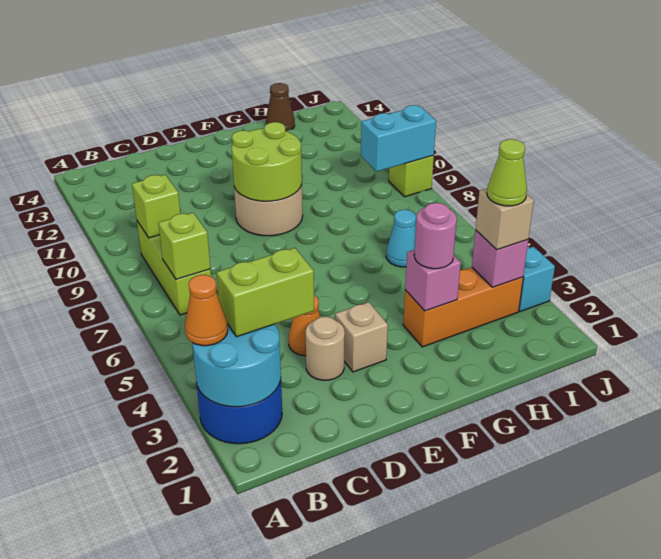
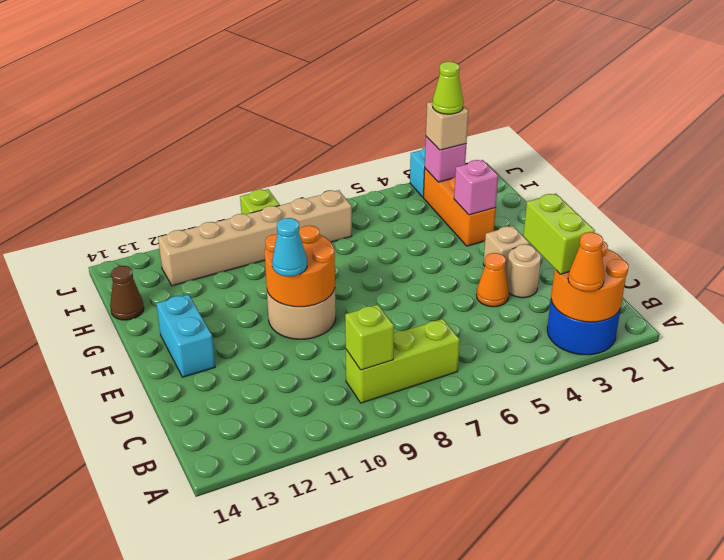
cyan 2x2 round brick [192,324,281,407] -> orange 2x2 round brick [551,241,629,322]
lime 1x1 brick [158,213,210,279] -> none
lime 2x2 round brick [232,122,302,201] -> orange 2x2 round brick [265,226,335,307]
pink 1x1 round brick [414,203,457,269] -> none
cyan 1x1 cone [386,210,416,267] -> cyan 1x1 cone moved to [272,218,307,276]
none -> tan 1x6 brick [158,190,352,286]
cyan 1x2 brick [361,105,436,172] -> cyan 1x2 brick moved to [156,294,215,377]

